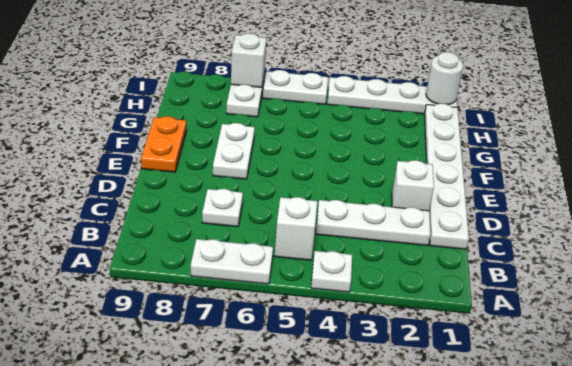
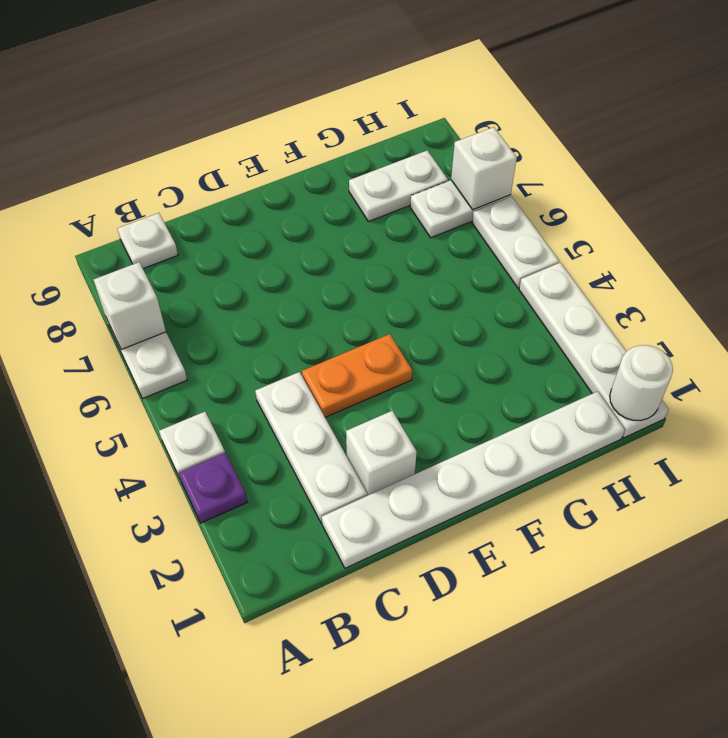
none -> purple 1x1 plate [179,453,247,523]
white 1x1 brick [275,197,317,260] -> white 1x1 brick moved to [94,262,166,350]
white 1x1 plate [202,189,243,227] -> white 1x1 plate moved to [117,213,178,269]
white 1x2 plate [213,123,255,179] -> white 1x2 plate moved to [349,150,448,222]
orange 1x2 plate [141,116,186,172] -> orange 1x2 plate moved to [302,334,412,417]

